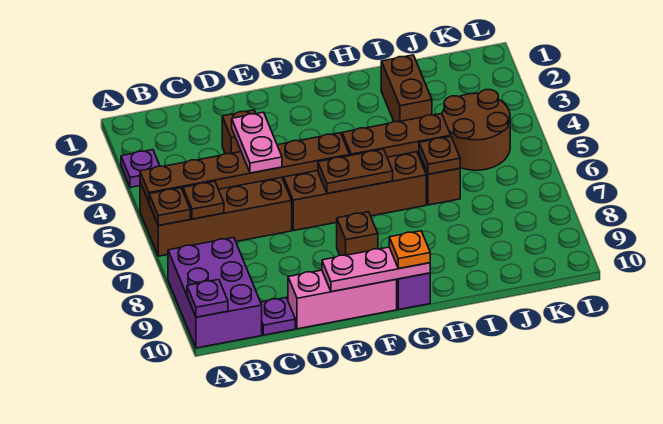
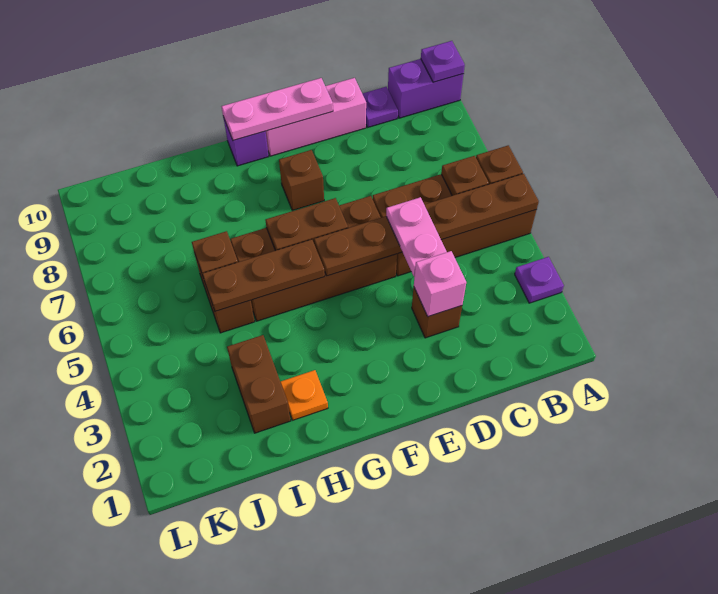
purple 2x3 brick [168,238,262,348] -> purple 1x2 brick [388,59,464,118]
none -> pink 1x1 brick [414,251,466,317]
orange 1x1 plate [389,231,430,269] -> orange 1x1 plate moved to [280,370,328,420]
brown 2x2 round brick [442,90,510,170] -> none

